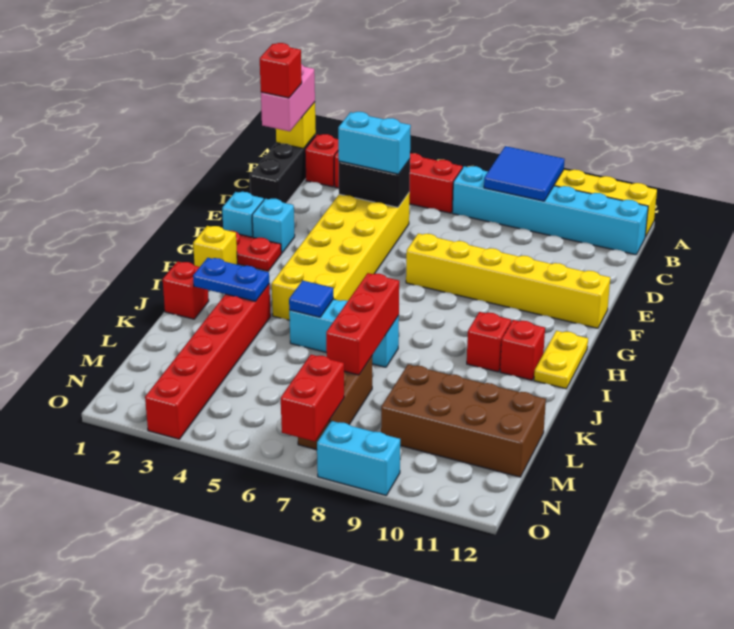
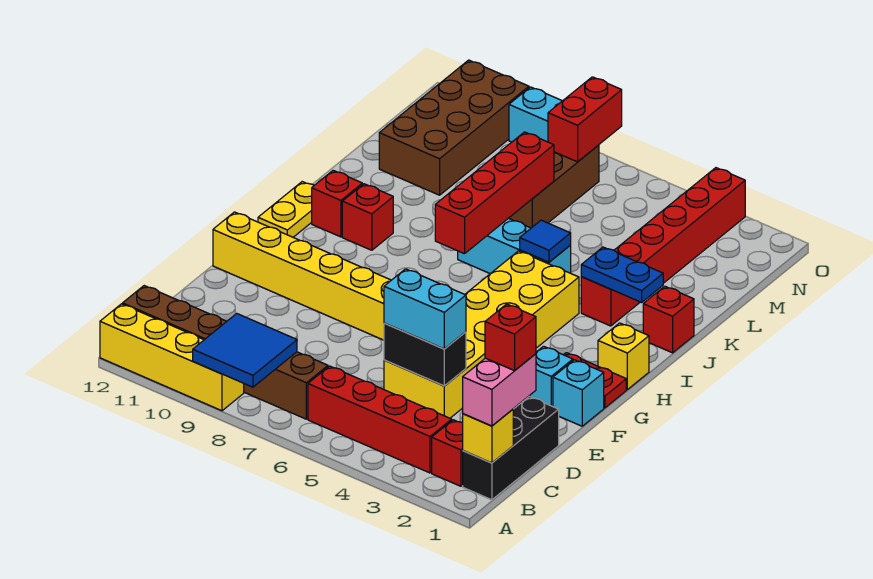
cyan 1x6 brick [452,166,648,255] -> brown 1x6 brick [123,286,328,419]
red 1x3 brick [326,273,399,375] -> red 1x4 brick [435,132,554,254]
brown 2x4 brick [381,364,546,477] -> brown 2x4 brick turned to [379,60,529,195]

